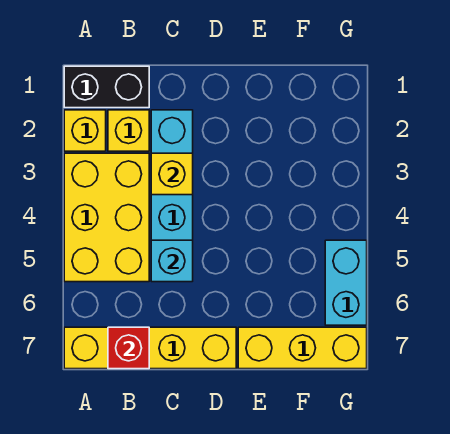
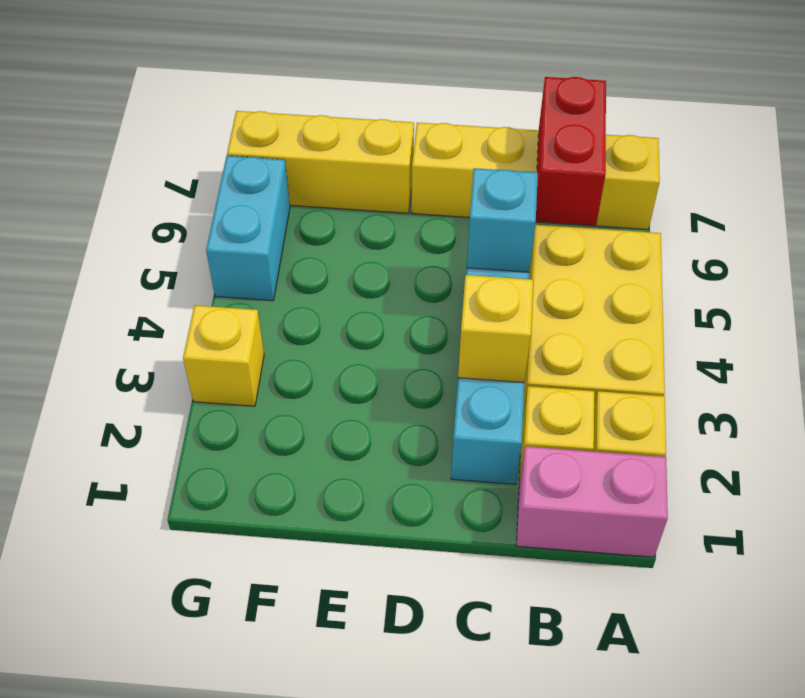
black 1x2 brick [64,66,149,108] -> pink 1x2 brick [516,446,668,557]
red 1x1 brick [108,327,149,369] -> red 1x2 brick [536,77,606,226]
none -> yellow 1x1 brick [183,305,264,406]

